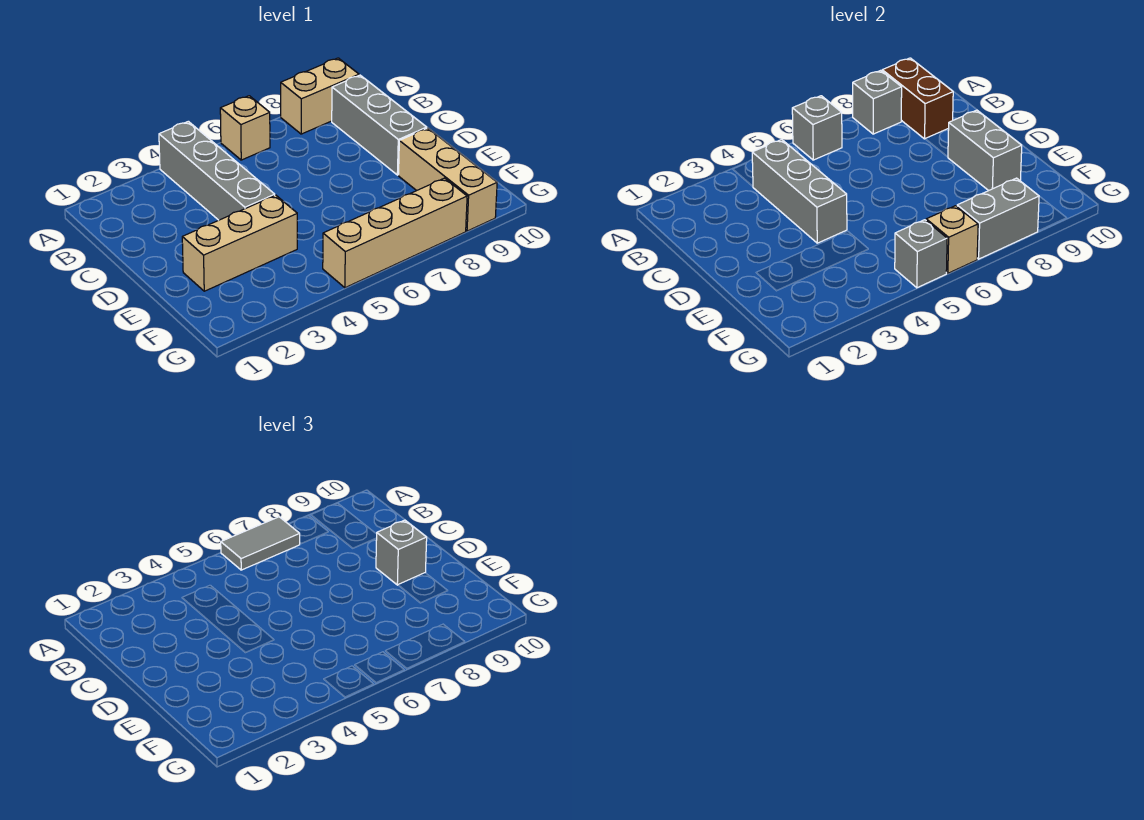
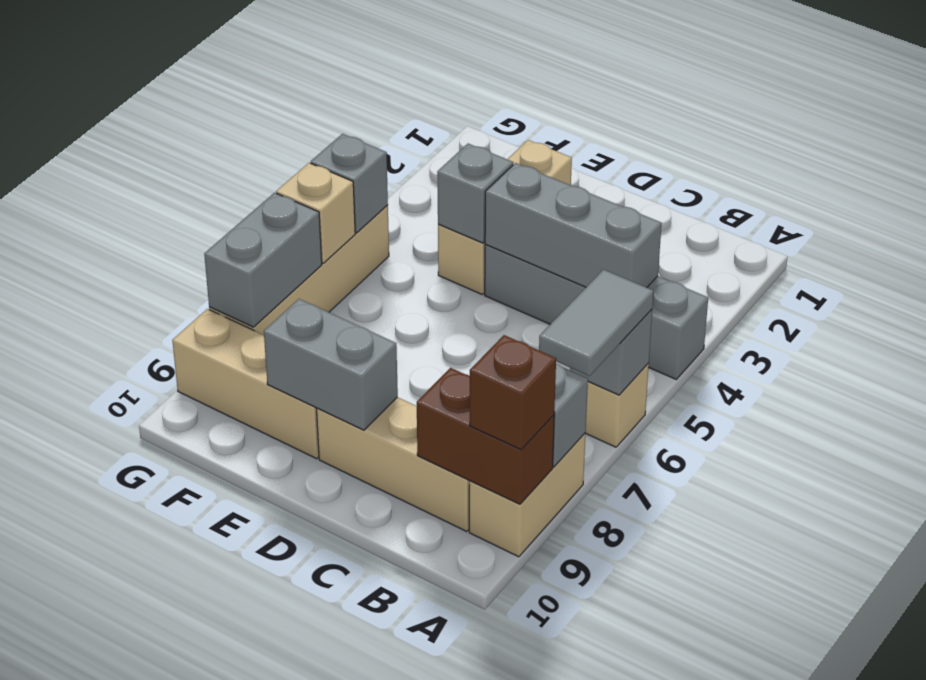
none -> brown 1x1 brick [470,335,556,450]
grey 1x3 brick [332,75,427,175] -> tan 1x3 brick [317,397,470,532]
grey 1x1 brick [376,520,427,585] -> grey 1x1 brick moved to [437,144,513,243]

